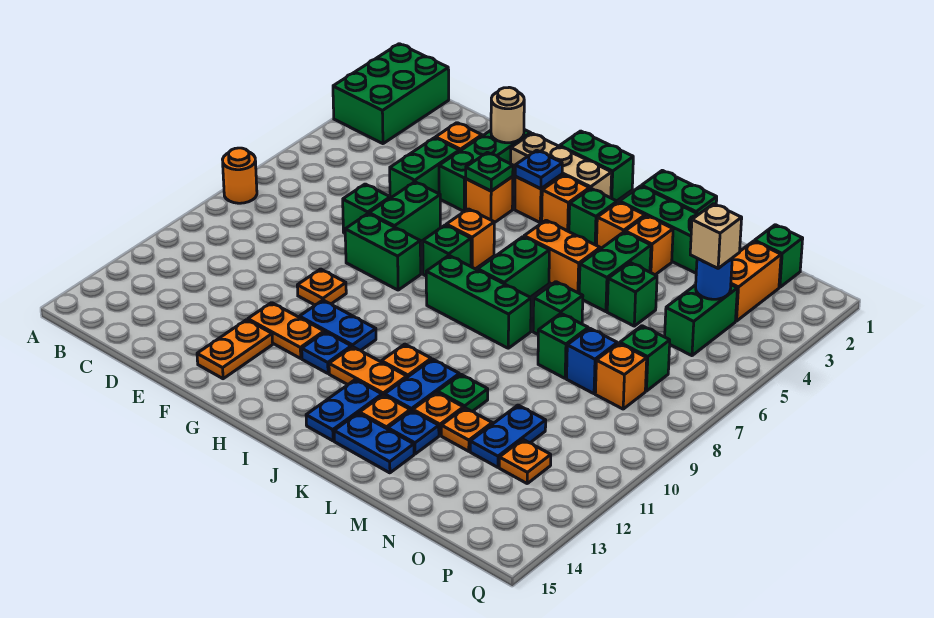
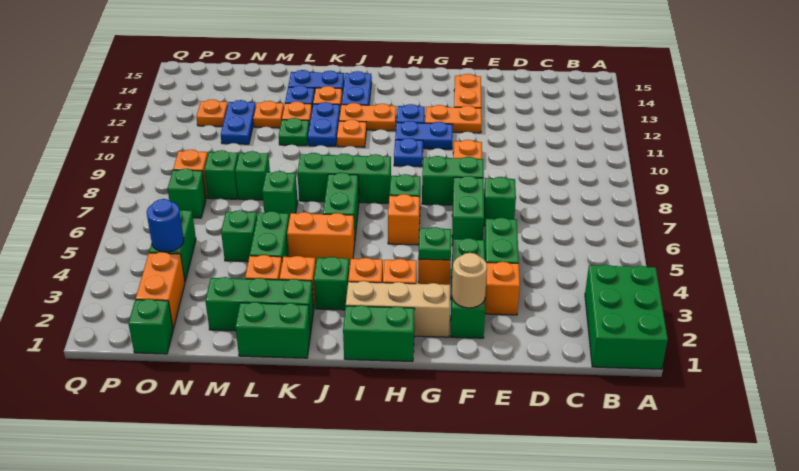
orange 1x1 round brick [223,148,257,203] -> none
blue 1x1 plate [515,150,562,189] -> blue 1x1 plate moved to [394,138,423,167]
blue 1x1 brick [567,328,617,394] -> green 1x1 brick [204,150,238,199]
tan 1x1 brick [690,204,742,268] -> none

